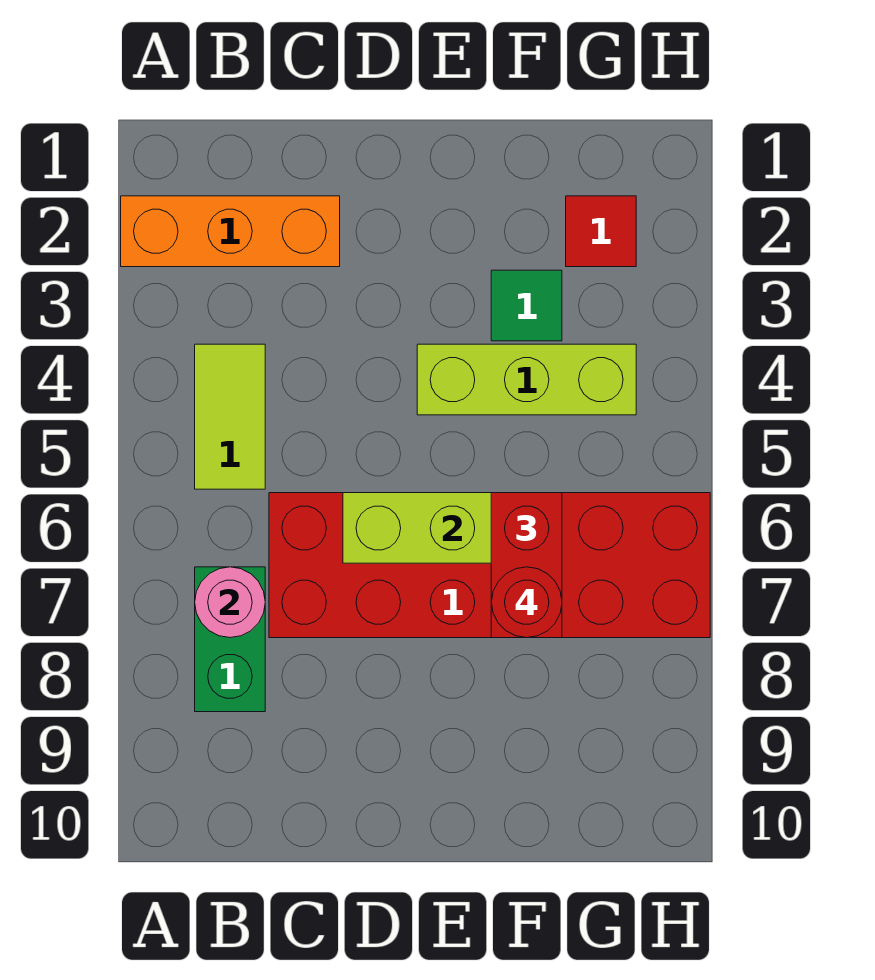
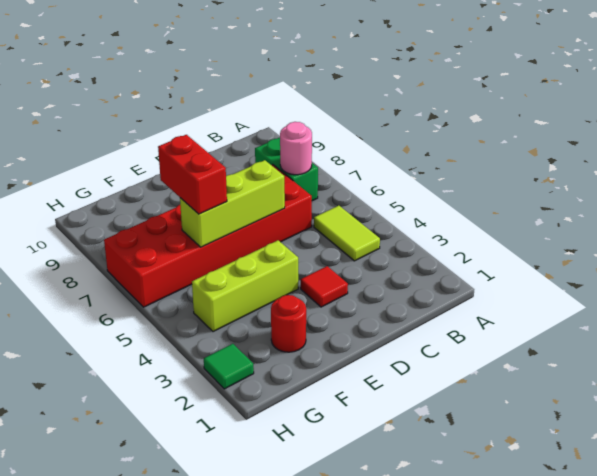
orange 1x3 brick [121,196,340,267] -> none
green 1x1 tile [491,270,562,341] -> green 1x1 tile moved to [204,344,254,389]
red 1x1 round brick [491,567,562,638] -> red 1x1 round brick moved to [271,295,306,352]
red 1x1 tile [566,196,636,267] -> red 1x1 tile moved to [301,266,348,307]

